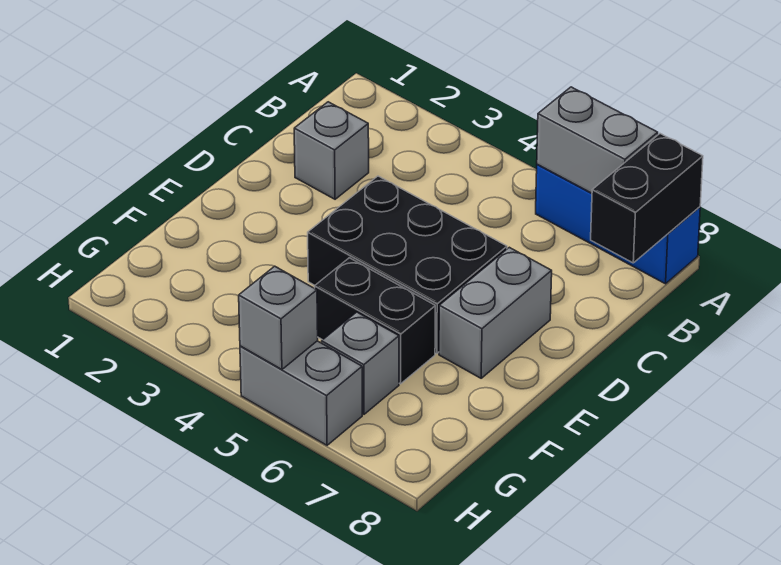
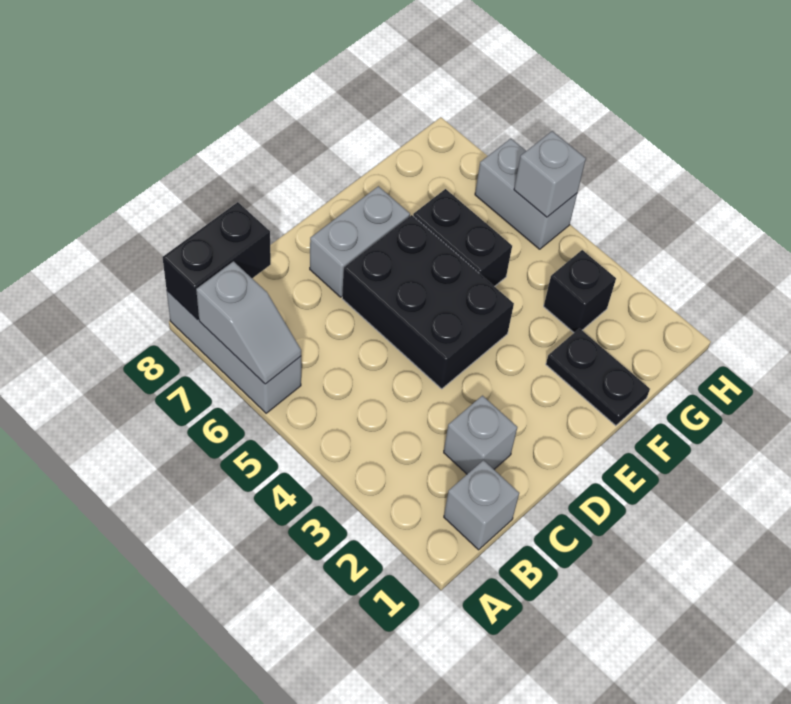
blue 1x3 brick [536,164,700,284] -> grey 1x3 brick [167,291,301,413]
grey 1x2 brick [537,87,658,193] -> grey 1x2 slope [196,261,301,384]
none -> black 1x2 plate [546,328,650,426]
none -> black 1x1 brick [544,250,616,332]
grey 1x1 brick [322,312,399,414] -> grey 1x1 brick moved to [444,460,519,550]

